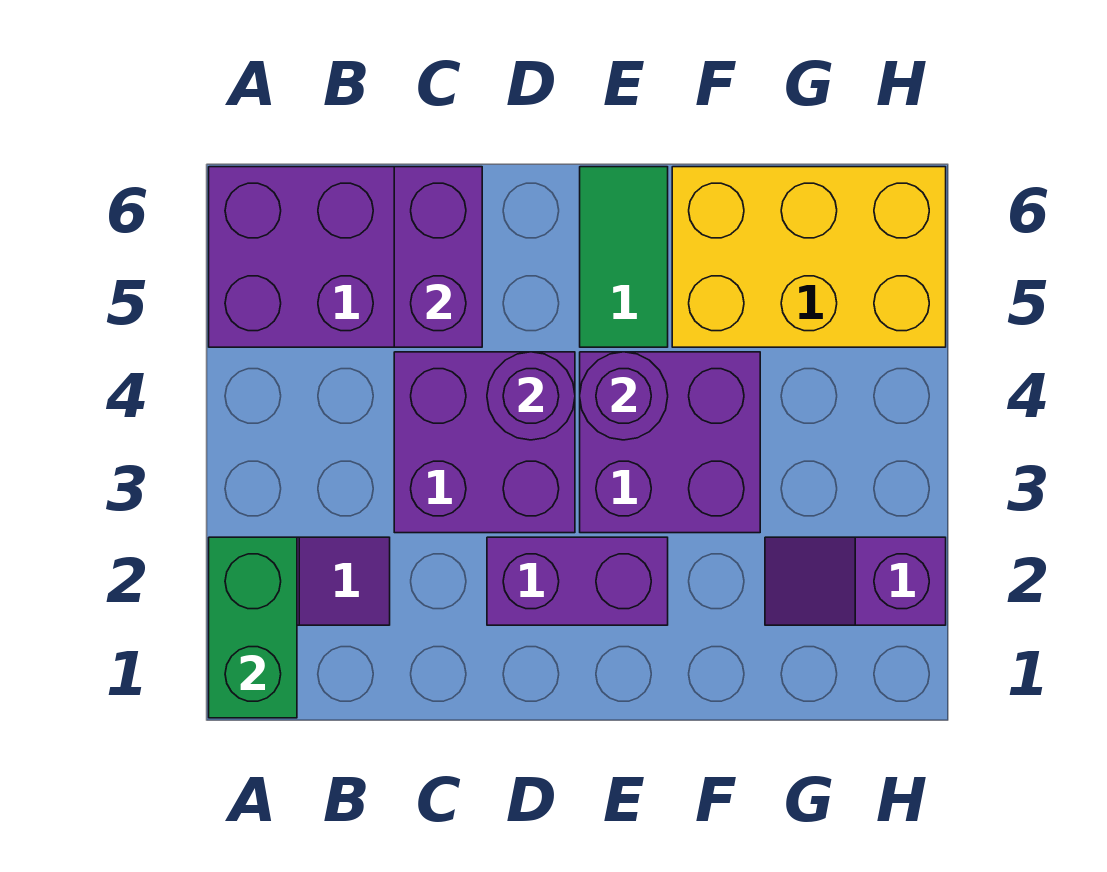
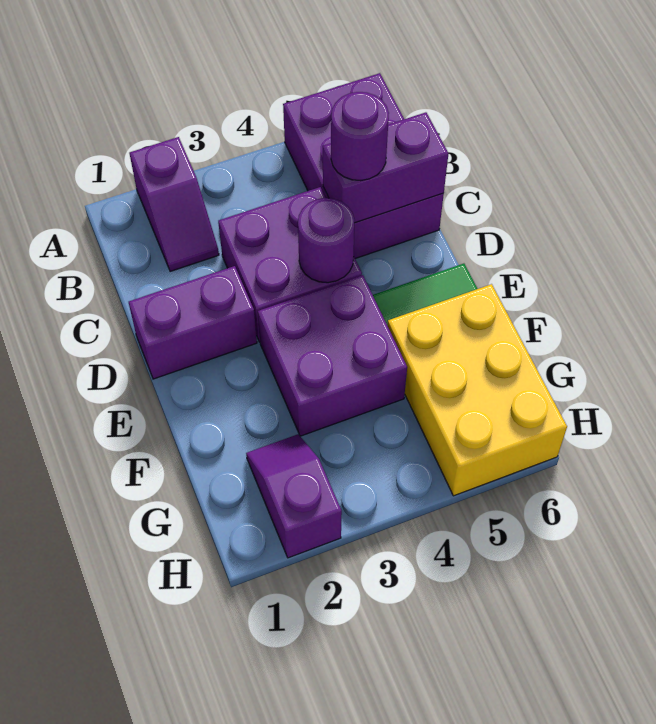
green 1x2 brick [209,537,297,718] -> none
purple 1x2 brick [487,537,668,625] -> purple 1x2 brick turned to [129,266,257,379]
purple 1x1 round brick [580,352,668,440] -> purple 1x1 round brick moved to [331,92,389,181]

